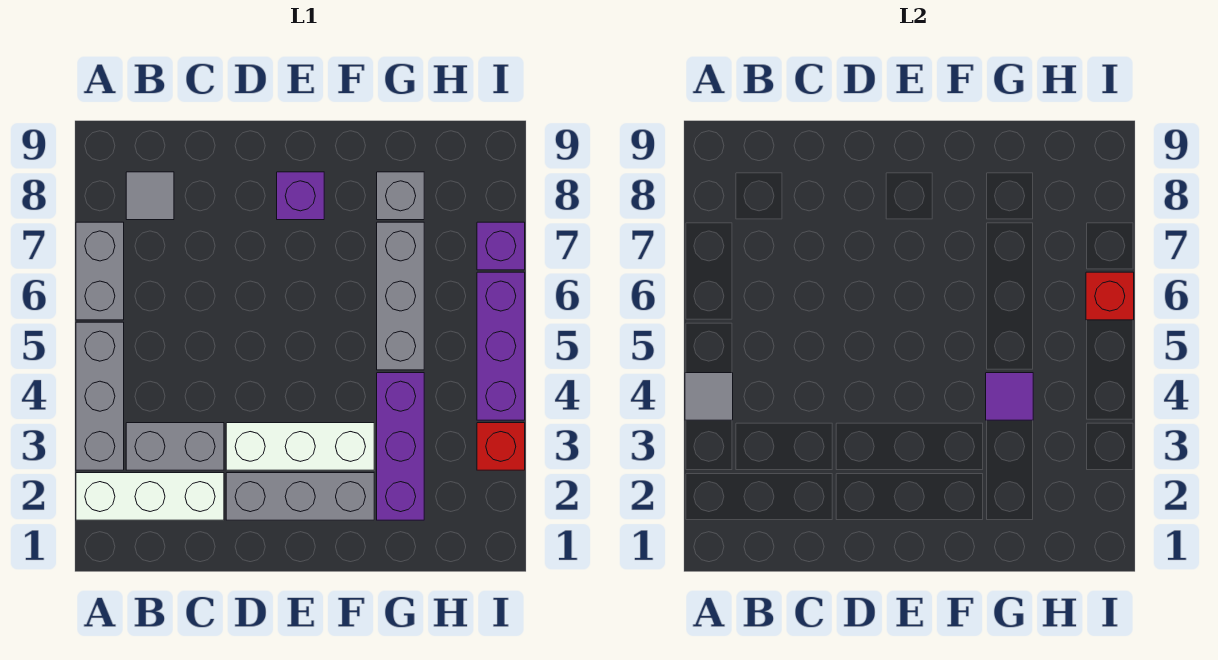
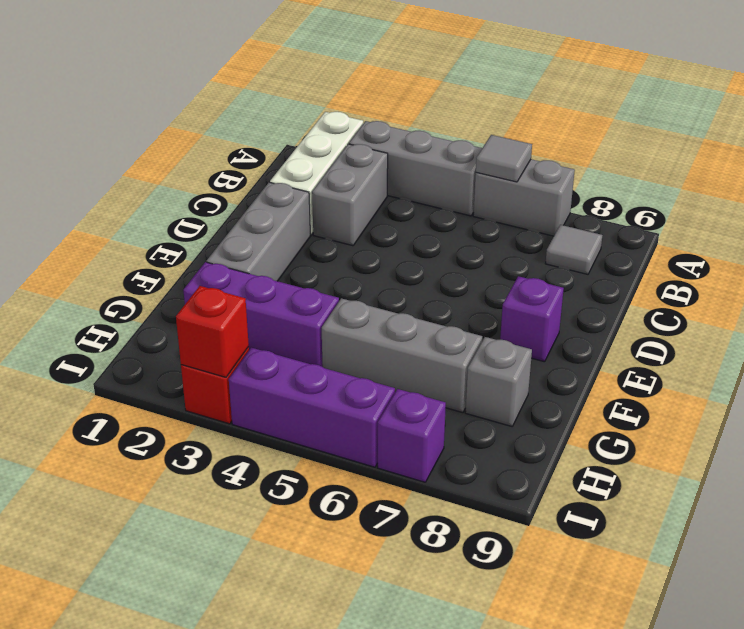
grey 1x1 tile [685,373,733,420] -> grey 1x1 tile moved to [476,135,532,182]
white 1x3 brick [226,423,374,470] -> none
purple 1x1 tile [986,373,1033,420] -> none
red 1x1 brick [1086,272,1134,320] -> red 1x1 brick moved to [176,286,249,377]

